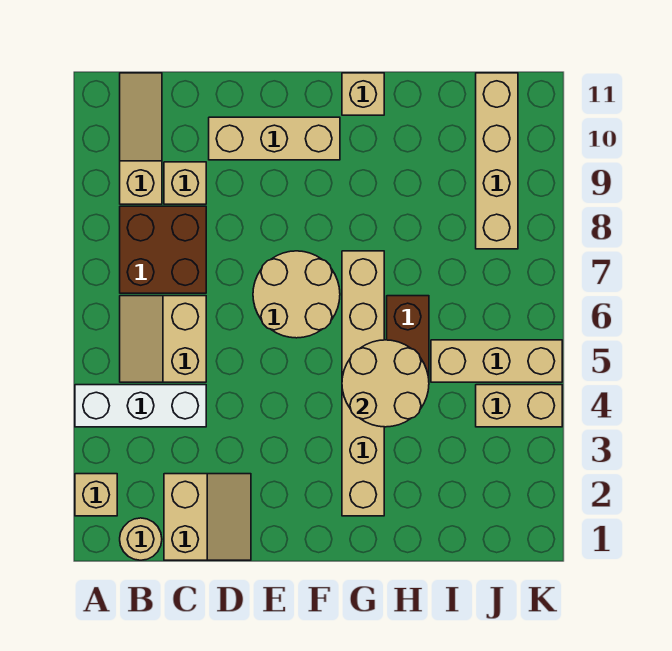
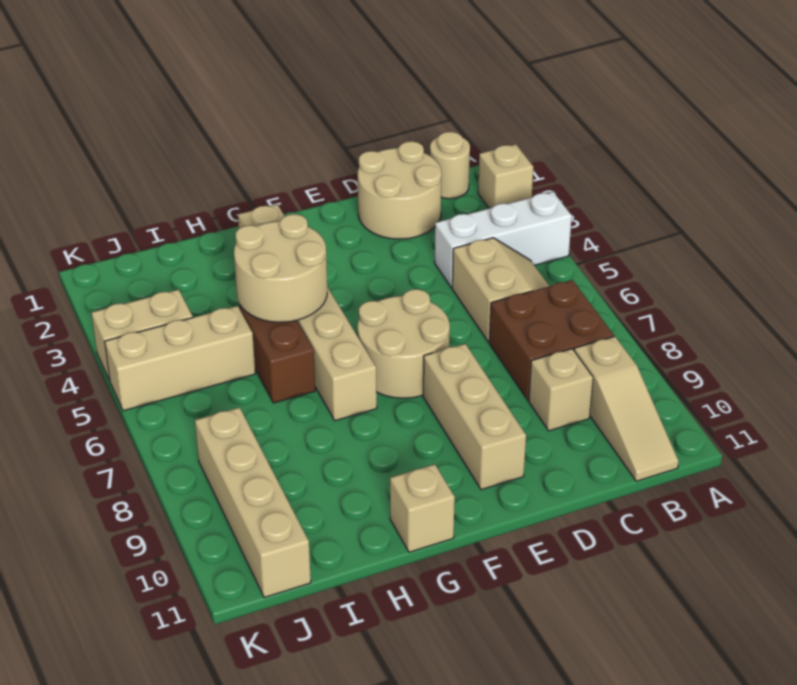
tan 2x2 slope [164,474,251,560] -> tan 2x2 round brick [358,141,442,239]
tan 1x3 brick [209,117,340,160] -> tan 1x3 brick turned to [423,344,526,490]

